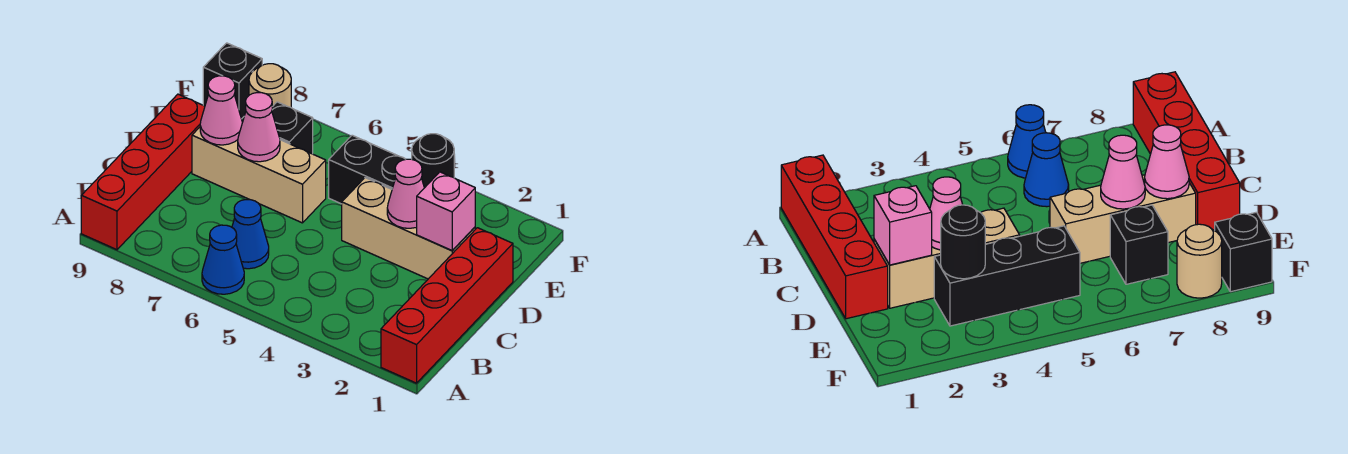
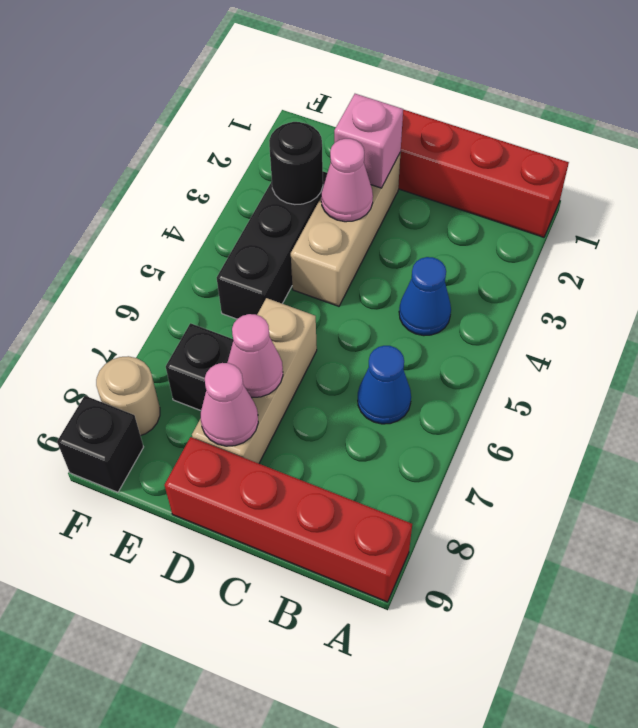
blue 1x1 cone [202,225,244,294] -> blue 1x1 cone moved to [399,257,451,336]

